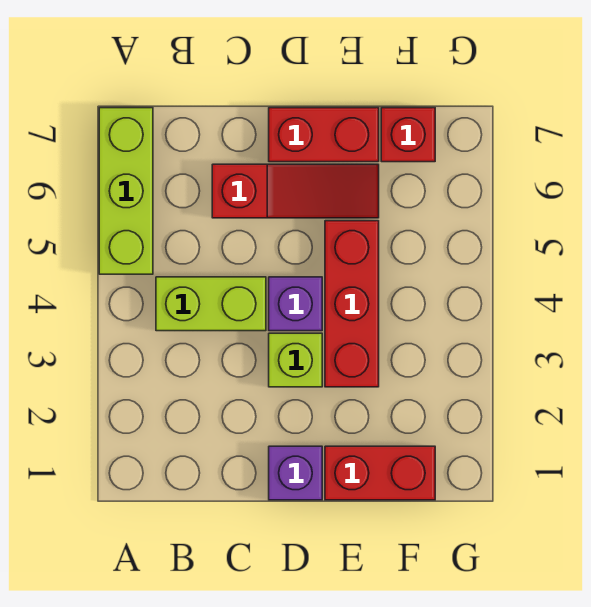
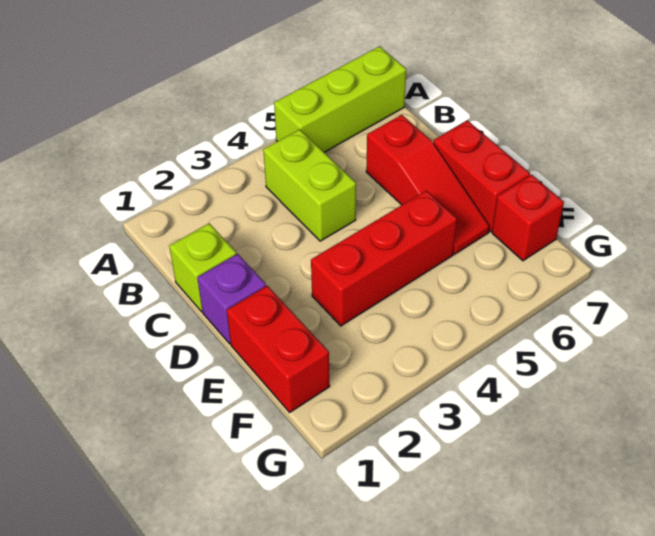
lime 1x1 brick [269,333,322,387] -> lime 1x1 brick moved to [169,223,236,312]
purple 1x1 brick [269,277,322,331] -> none

